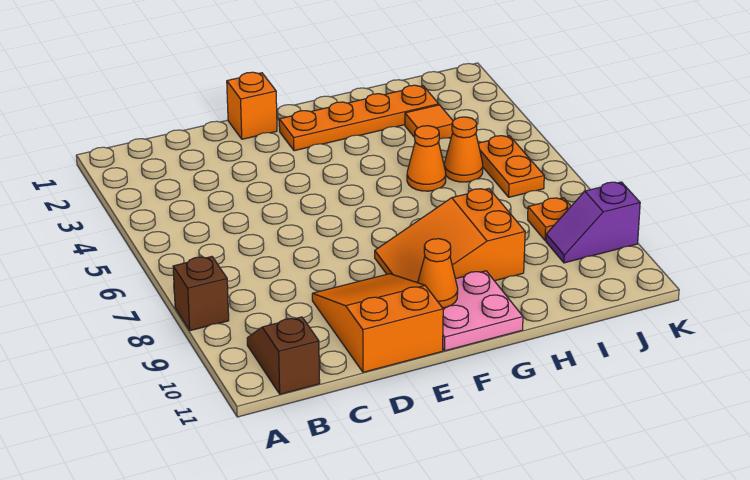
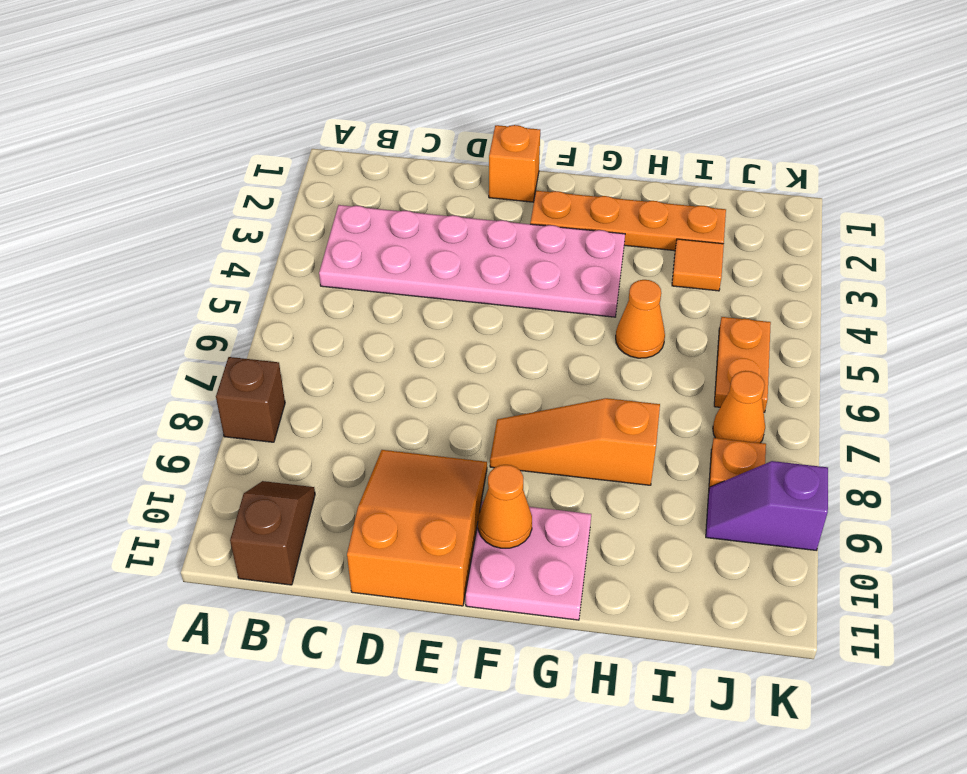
none -> pink 2x6 plate [319,205,625,317]
orange 2x3 slope [375,189,525,283] -> orange 1x3 slope [490,398,660,485]
orange 1x1 cone [444,117,483,182] -> orange 1x1 cone moved to [713,371,765,443]

